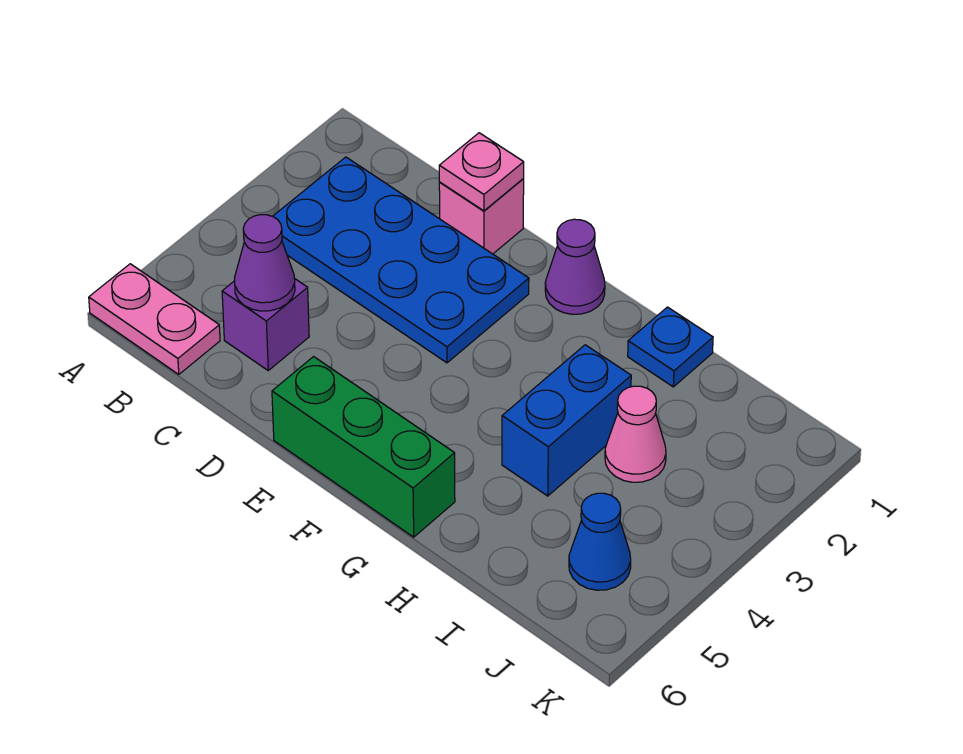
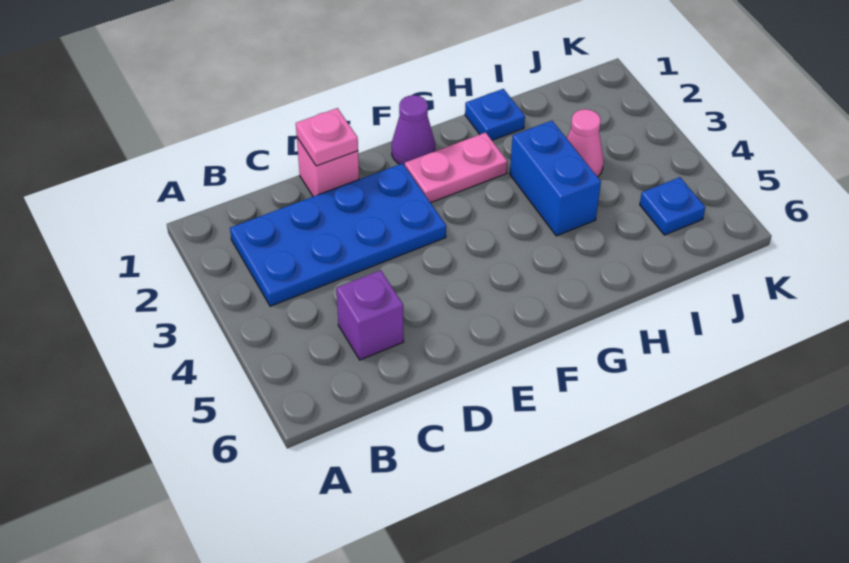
pink 1x2 plate [89,264,220,374] -> pink 1x2 plate moved to [405,132,508,203]
purple 1x1 cone [235,215,295,311] -> none
green 1x3 brick [272,357,455,537] -> none
blue 1x1 cone [569,493,631,590] -> blue 1x1 plate [640,177,705,235]

